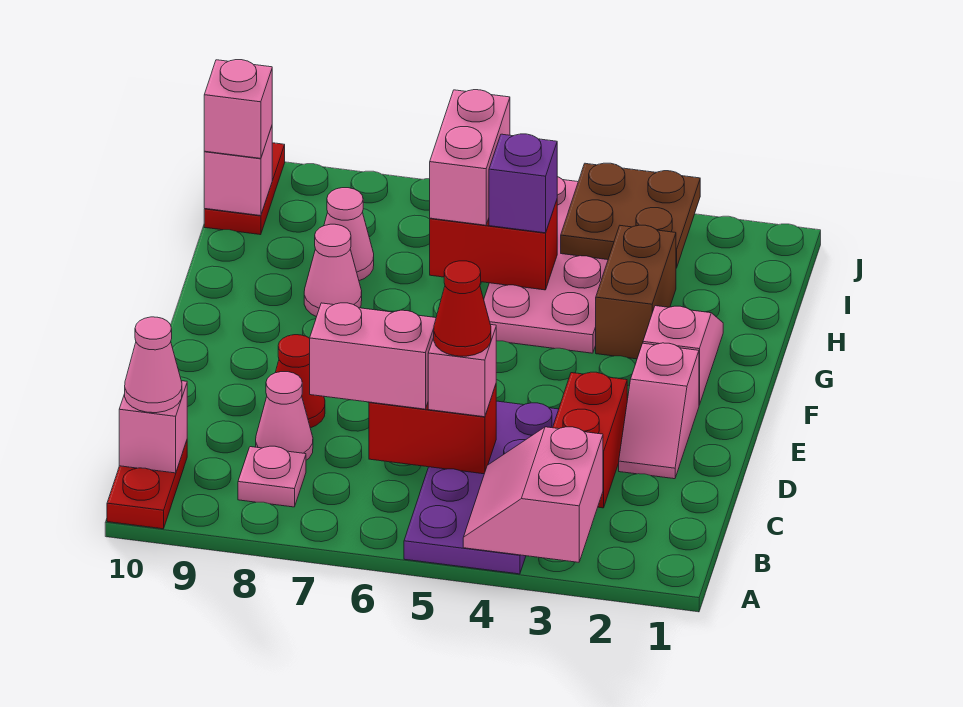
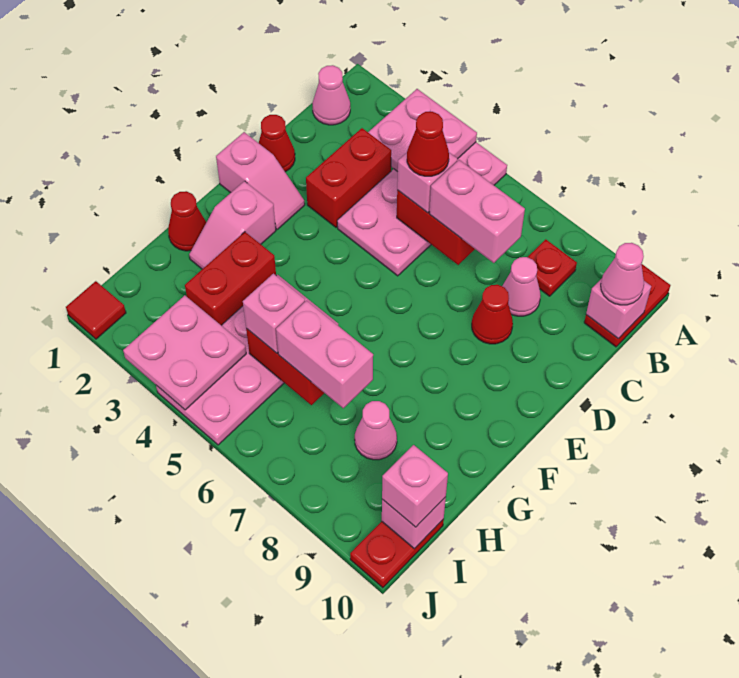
pink 2x2 slope [463,427,603,562] -> pink 2x2 plate [368,89,477,172]
purple 2x4 plate [404,401,559,574] -> pink 2x4 plate [337,142,507,276]
pink 1x1 plate [238,446,306,507] -> red 1x1 plate [528,239,577,296]
none -> red 1x1 cone [259,115,295,172]
pink 1x2 slope [619,343,699,479] -> pink 1x2 slope turned to [216,132,305,229]
none -> red 1x1 cone [168,191,206,251]
brown 1x2 brick [596,225,676,359] -> red 1x2 brick [185,232,276,325]
pink 1x1 cone [304,224,362,317] -> pink 1x1 cone moved to [312,65,350,125]
purple 1x1 brick [489,134,557,233] -> pink 1x1 brick [243,274,305,353]
pink 1x2 brick [430,90,510,225] -> pink 1x2 brick turned to [276,300,373,408]
brown 2x2 plate [561,163,700,268] -> pink 2x2 plate [123,295,246,410]
none -> red 1x1 tile [66,281,126,339]

